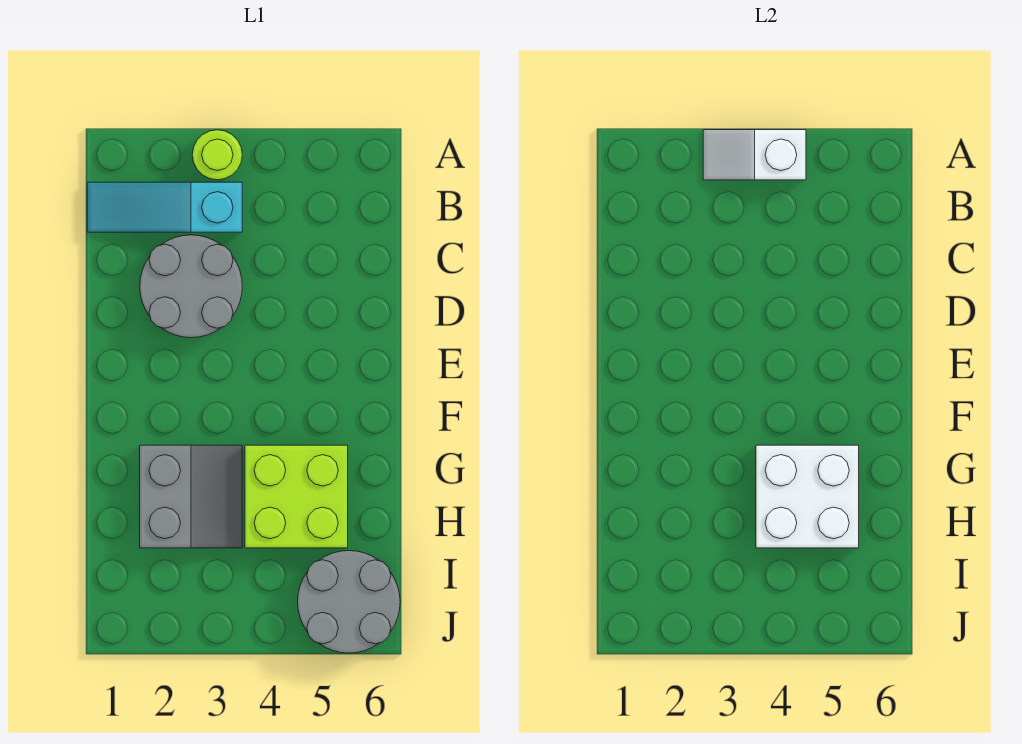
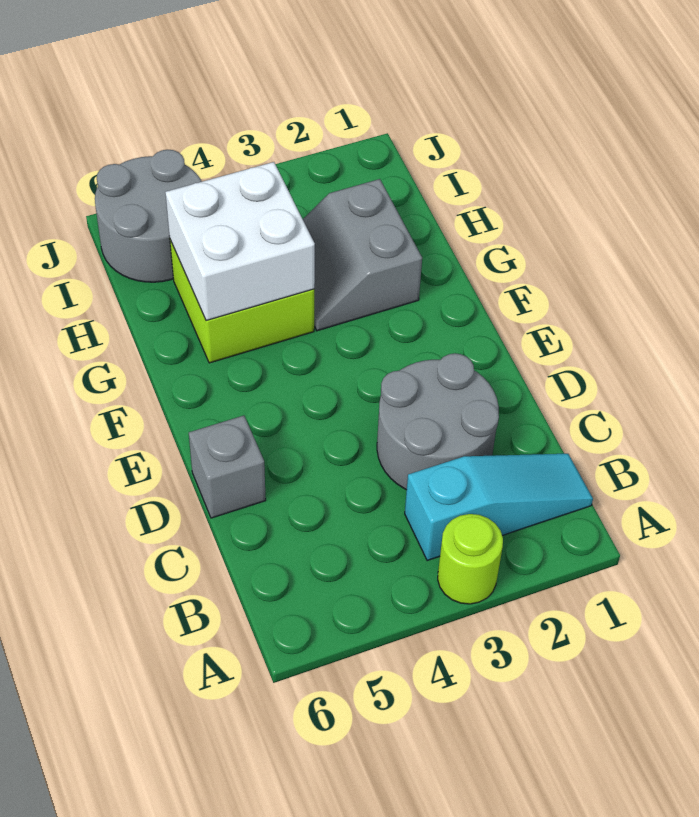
white 1x2 slope [703,130,806,180] -> none
none -> grey 1x1 brick [189,416,266,518]

